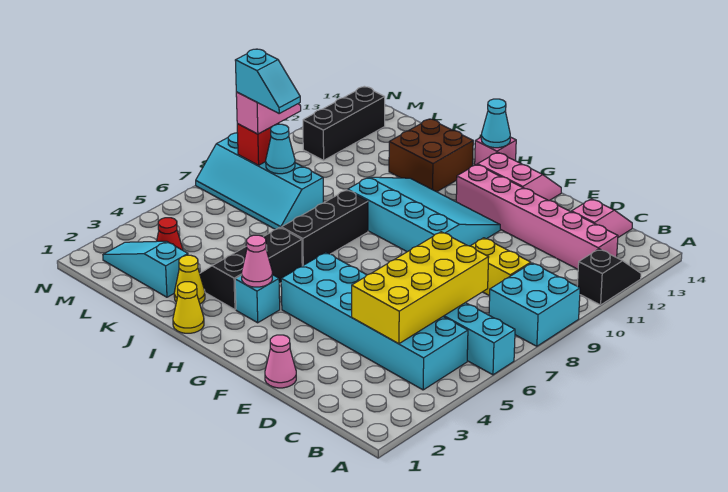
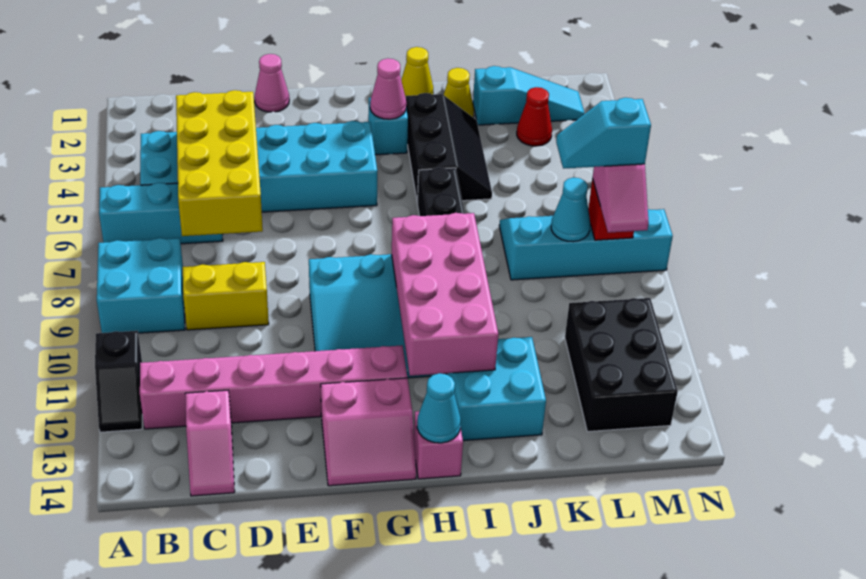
none -> pink 2x4 brick [392,213,498,376]
brown 2x2 brick [389,119,473,192] -> cyan 2x2 brick [446,337,546,441]
black 1x3 brick [303,86,385,160] -> black 2x3 brick [565,298,678,432]

